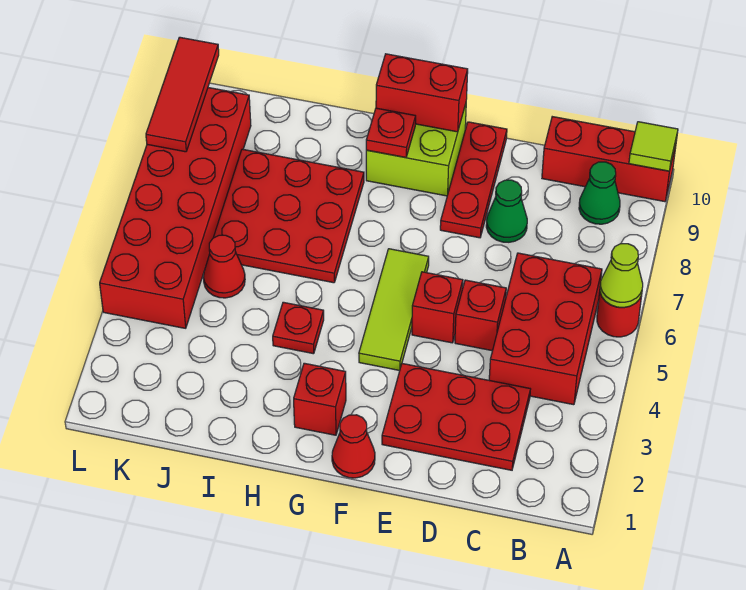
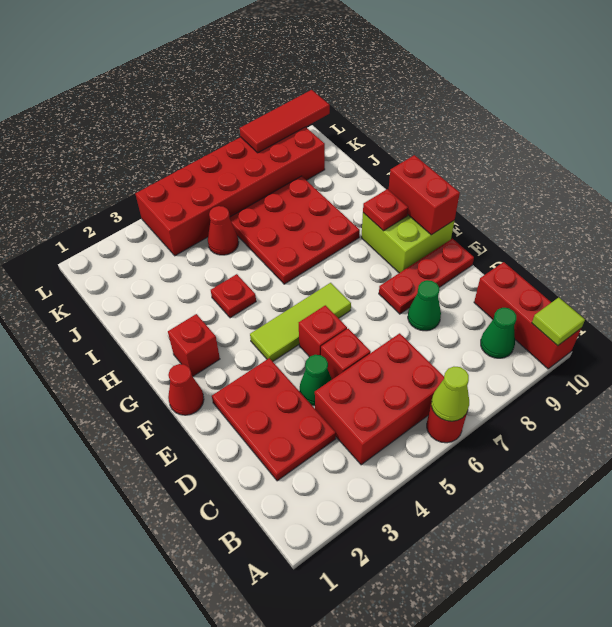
none -> green 1x1 cone [300,355,332,406]

